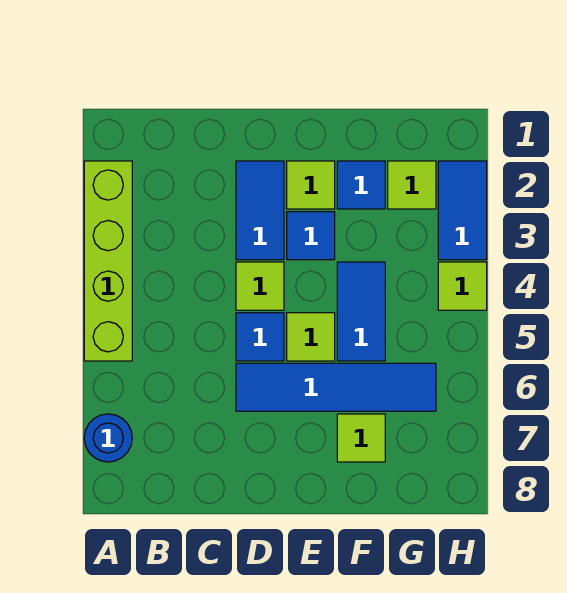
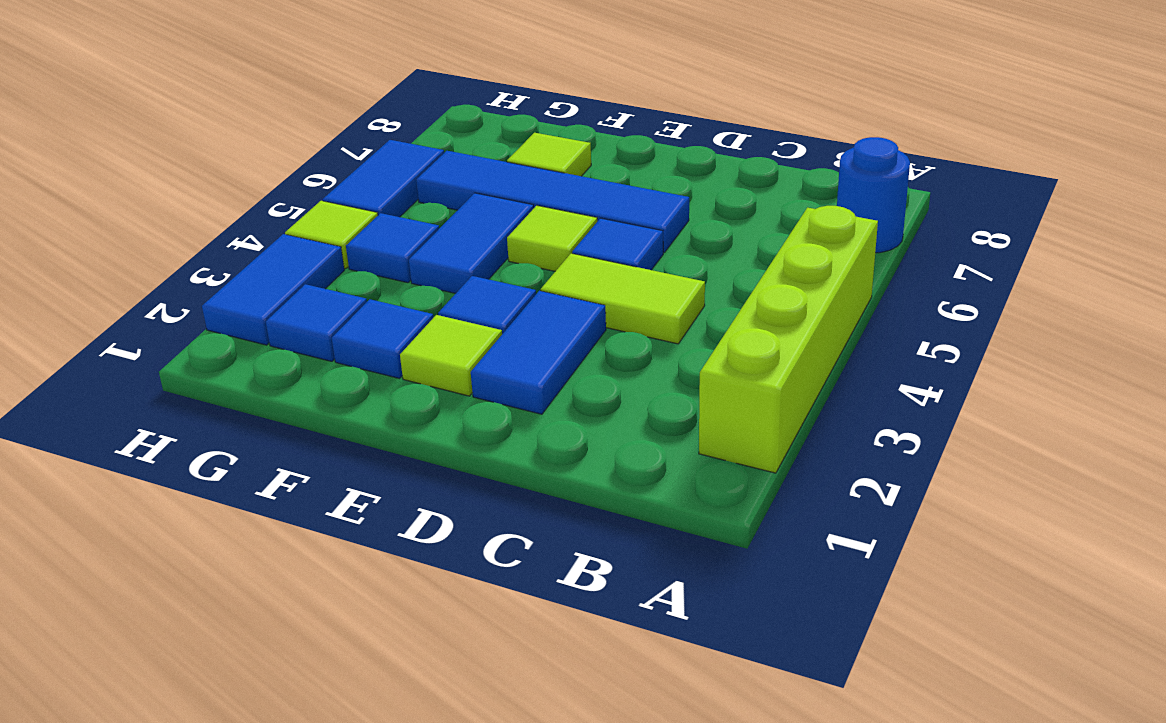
lime 1x1 tile [236,262,284,310] -> lime 1x2 tile [541,253,705,344]
lime 1x1 tile [388,161,436,209] -> blue 1x1 tile [266,284,367,361]
none -> blue 1x1 tile [346,213,439,283]
none -> blue 1x2 tile [323,140,444,217]

